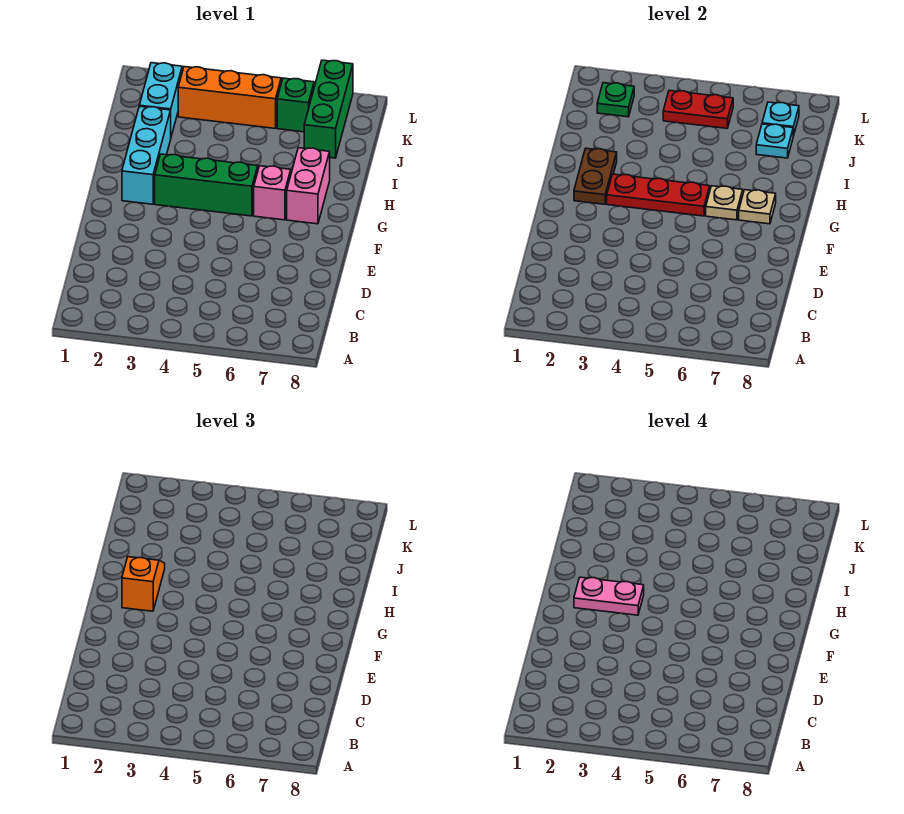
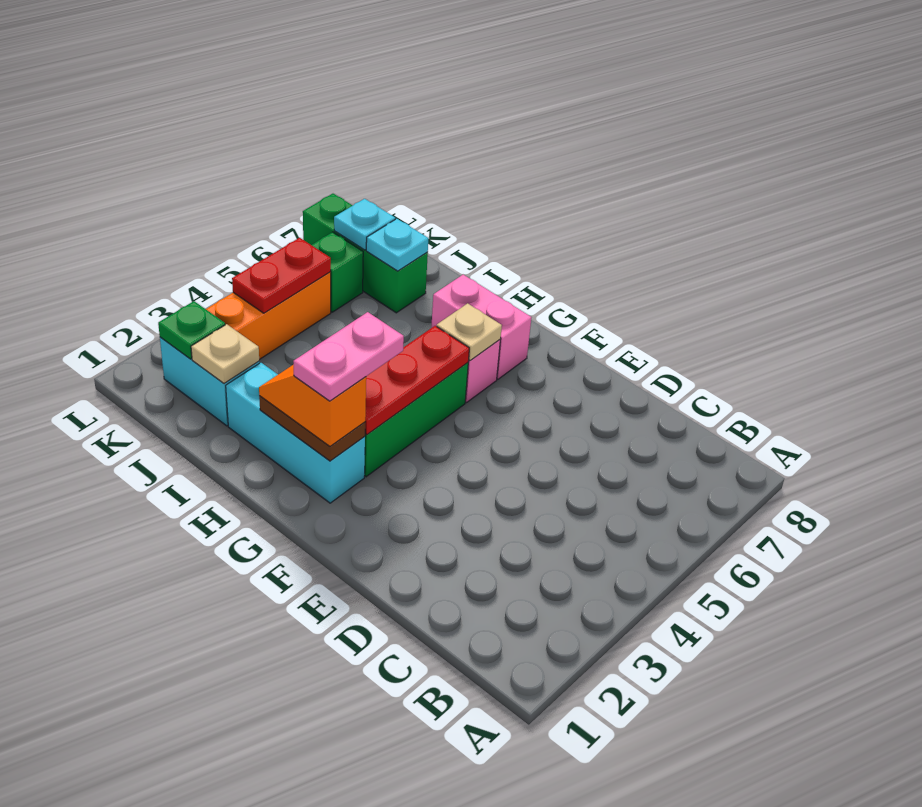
tan 1x1 plate [739,190,776,224] -> tan 1x1 plate moved to [191,324,259,383]

